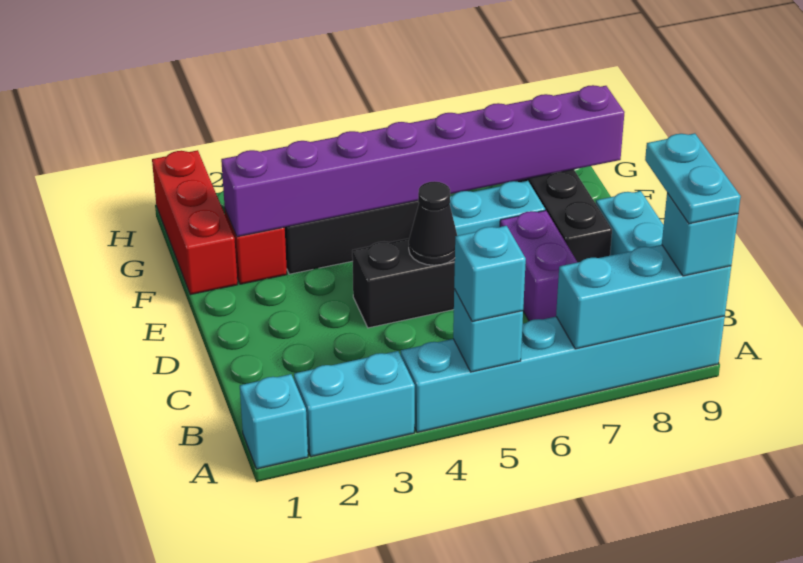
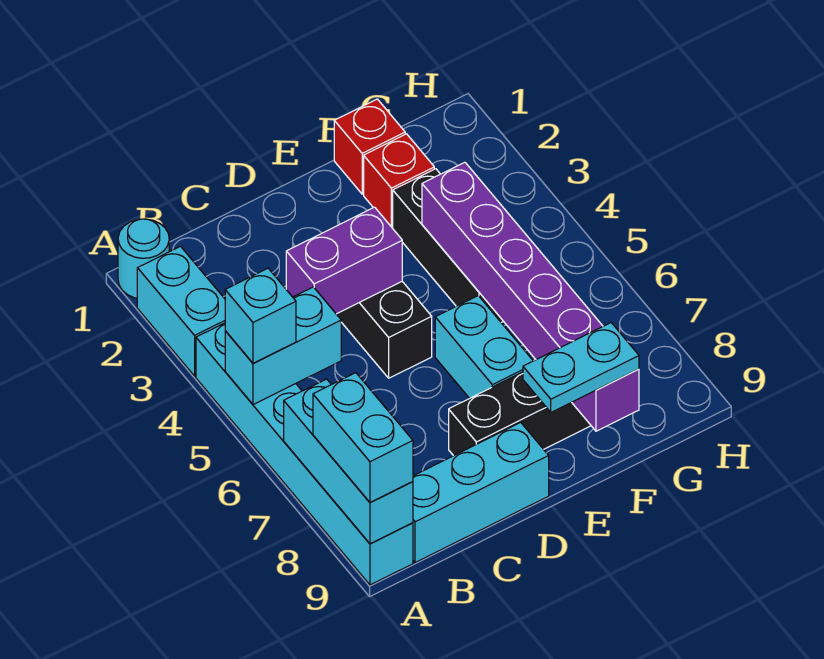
cyan 1x1 brick [240,374,308,469] -> cyan 1x1 round brick [118,219,169,298]
cyan 1x1 brick [453,289,523,372] -> cyan 1x2 brick [225,287,341,405]
cyan 1x1 brick [662,193,738,276] -> cyan 1x2 brick [313,373,413,503]
cyan 1x2 plate [645,133,741,224] -> cyan 1x2 plate moved to [523,323,639,412]
purple 1x2 brick [500,210,578,321] -> purple 1x2 brick moved to [286,207,402,314]
black 1x1 cone [409,181,457,265] -> none
red 1x3 brick [152,150,238,295] -> red 1x1 brick [334,99,405,194]
purple 1x8 brick [221,85,625,237] -> purple 1x6 brick [422,162,639,431]

